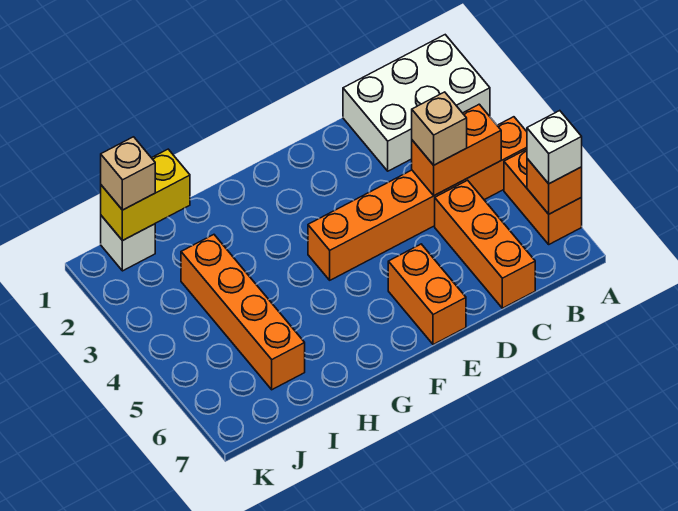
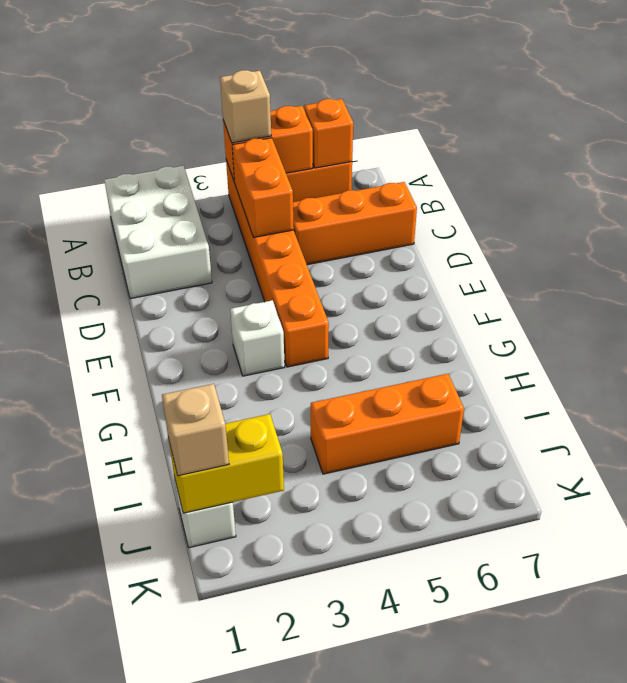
white 1x1 brick [527,111,582,184] -> white 1x1 brick moved to [230,300,285,376]
tan 1x1 brick [412,92,467,165] -> tan 1x1 brick moved to [220,70,271,143]
orange 1x2 brick [388,244,466,345] -> orange 1x2 brick moved to [223,106,313,182]
yellow 1x2 brick [101,149,190,241] -> yellow 1x2 brick turned to [168,414,284,513]
orange 1x4 brick [181,235,305,390] -> orange 1x3 brick [311,374,464,474]

